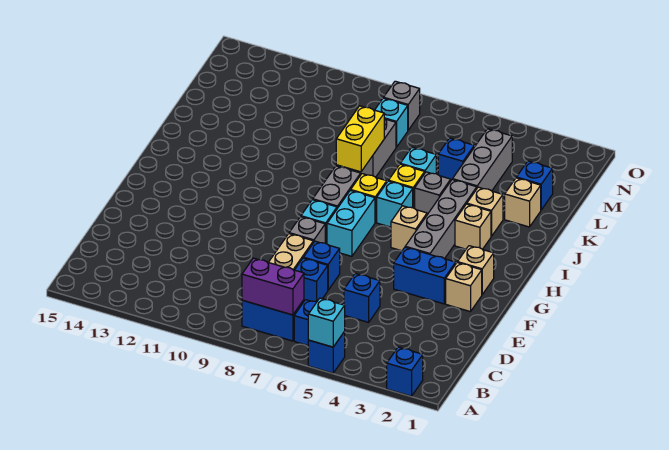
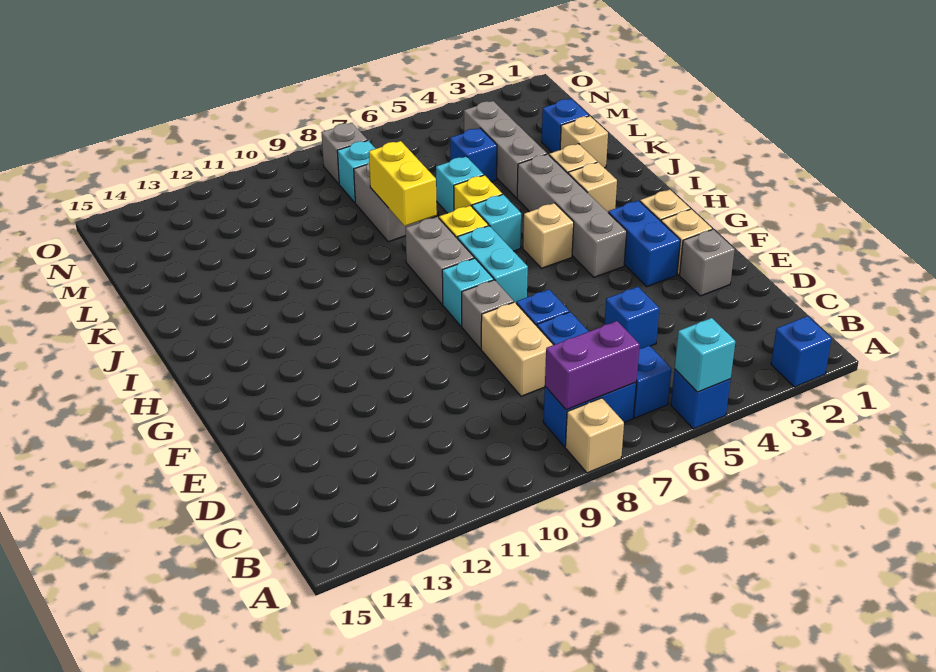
none -> tan 1x1 brick [565,398,624,473]
blue 1x2 brick [394,247,456,304] -> blue 1x2 brick turned to [608,201,680,287]
grey 1x1 brick [415,172,451,215] -> grey 1x1 brick moved to [680,229,735,296]

